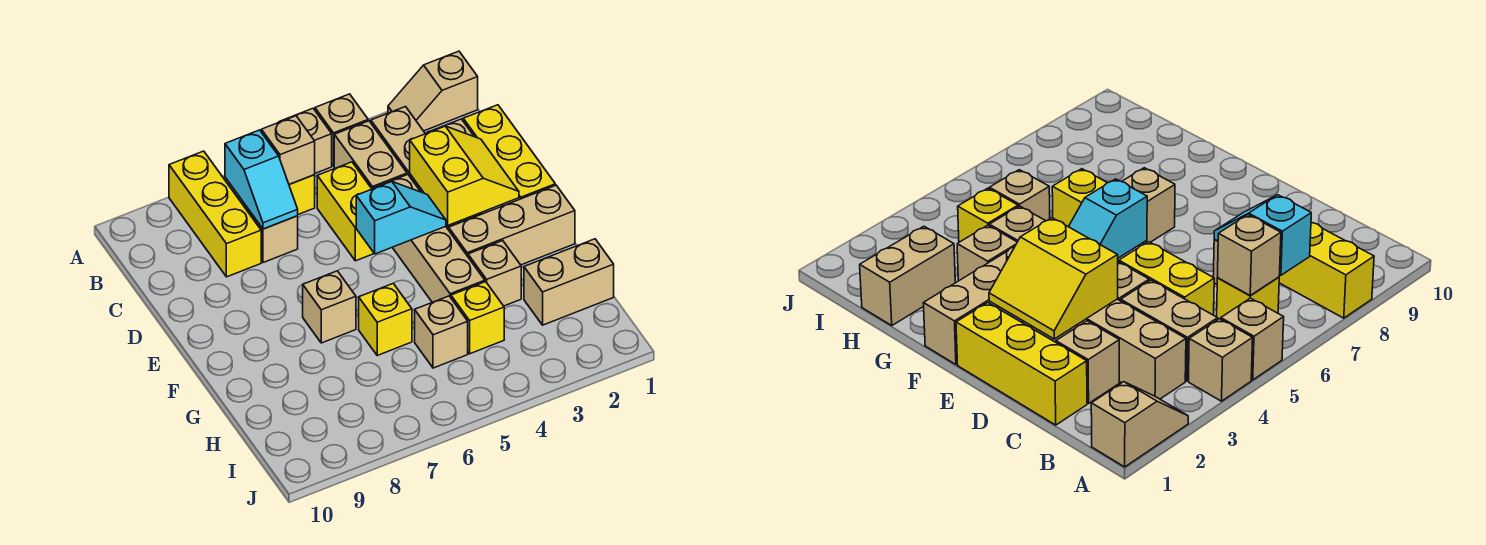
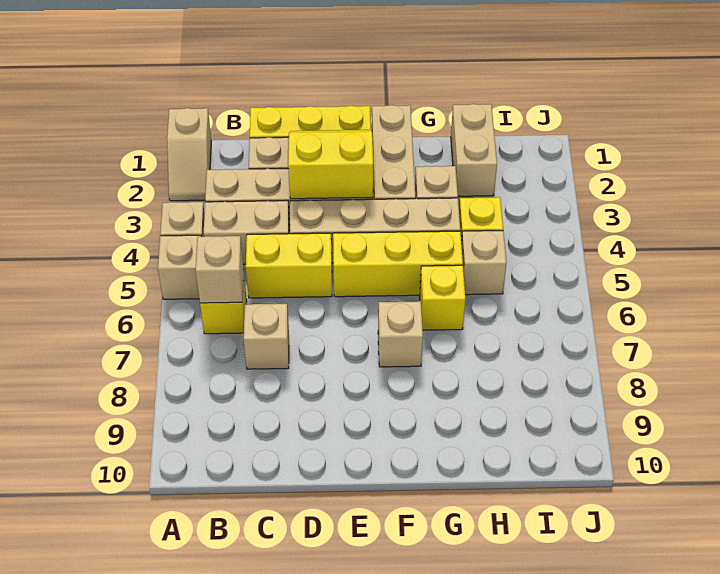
yellow 1x3 brick [169,151,261,277] -> yellow 1x3 brick moved to [333,231,463,297]
cyan 1x2 slope [225,130,298,229] -> none
cyan 1x2 slope [356,182,446,254] -> none

